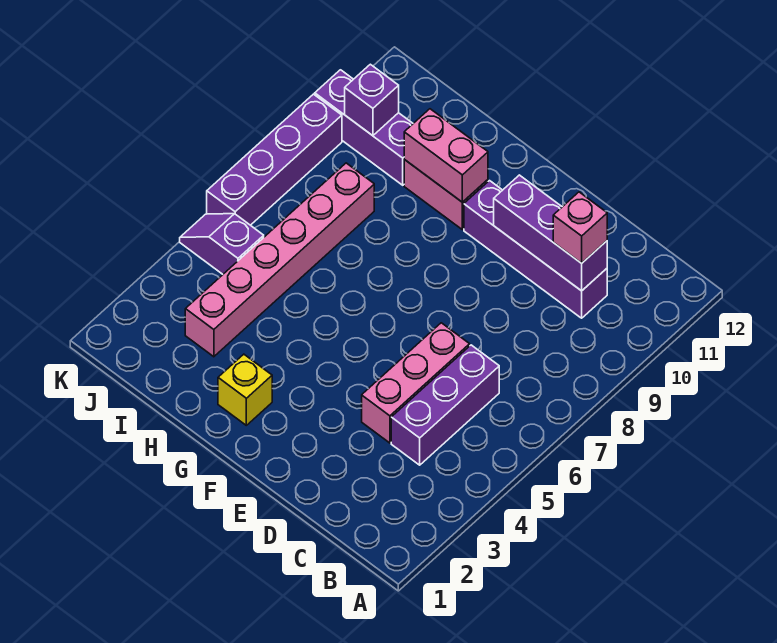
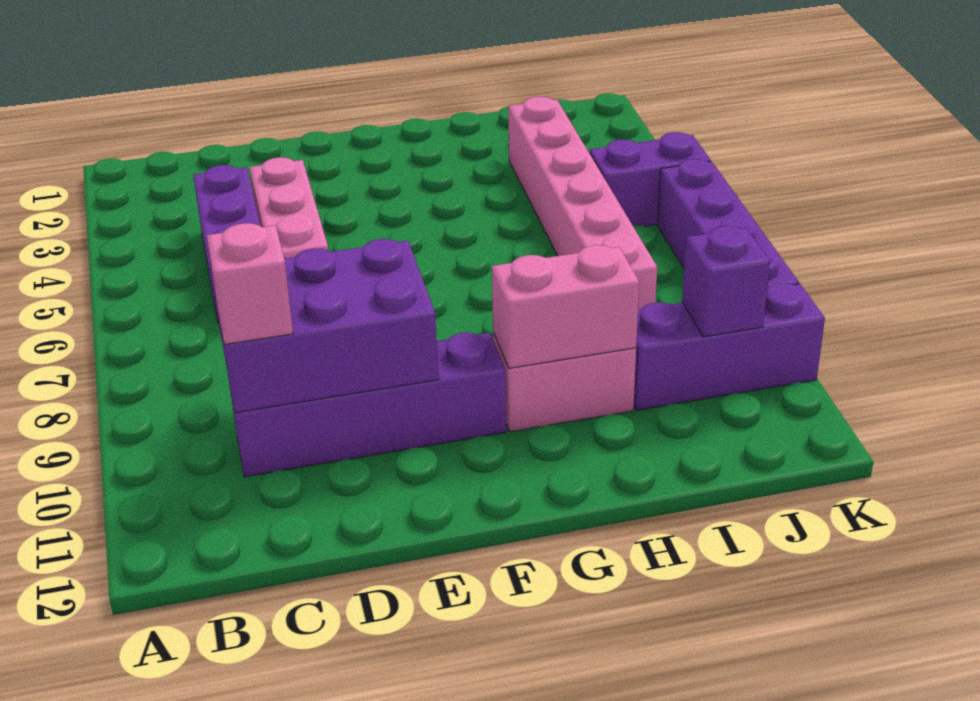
purple 1x3 brick [494,175,607,291] -> purple 2x3 brick [211,239,438,413]
yellow 1x1 brick [218,354,272,425] -> none
purple 1x2 slope [180,214,264,274] -> purple 1x2 brick [590,132,711,226]

